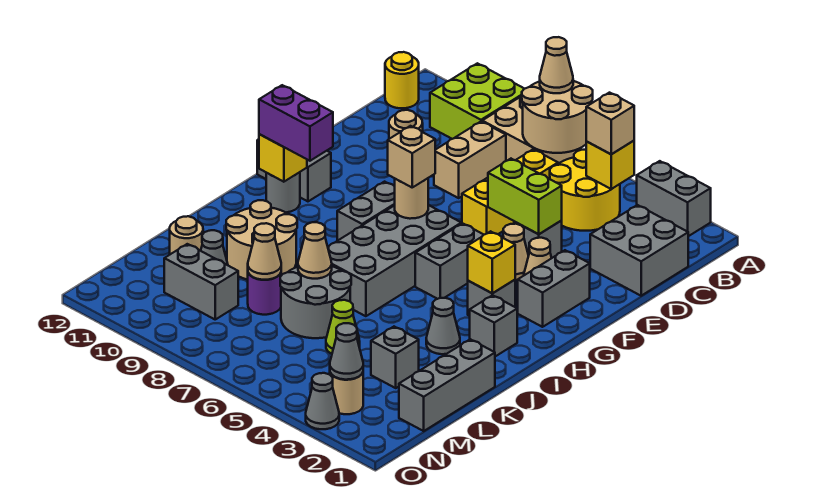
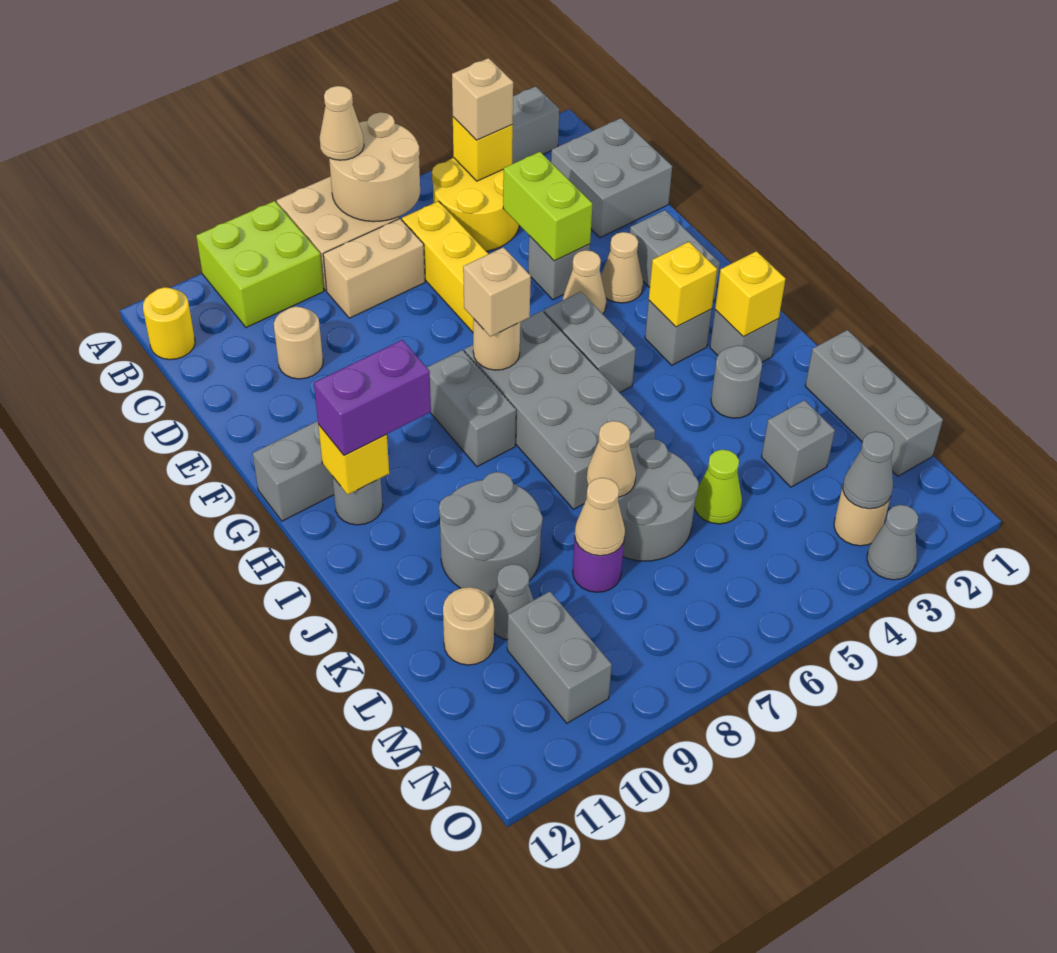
tan 1x2 brick [434,122,506,198] -> tan 1x2 brick turned to [323,219,425,318]
lime 1x2 brick [488,159,562,234] -> lime 1x2 brick turned to [503,152,592,261]
none -> yellow 1x1 brick [715,251,785,337]
grey 1x1 cone [426,298,460,354] -> grey 1x1 round brick [711,346,762,418]
tan 2x2 round brick [226,200,297,280] -> grey 2x2 round brick [439,472,543,596]
grey 1x2 brick [164,244,238,319] -> grey 1x2 brick turned to [507,591,612,723]

